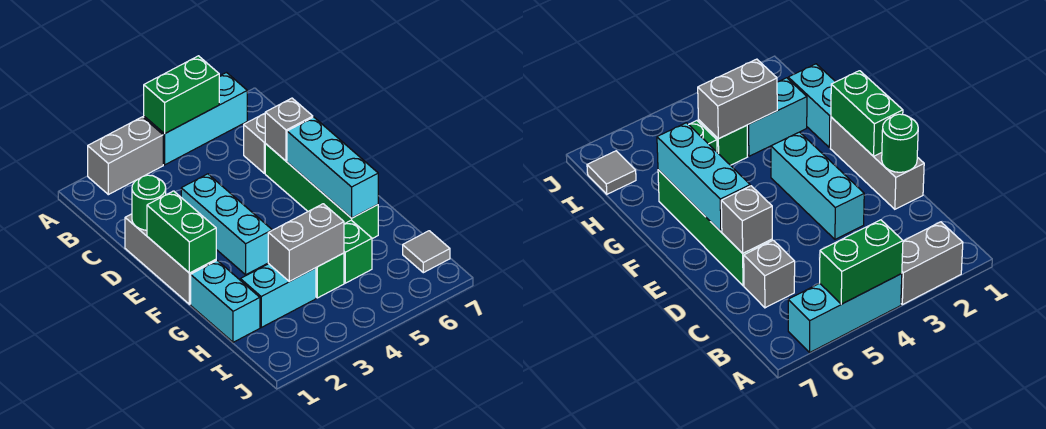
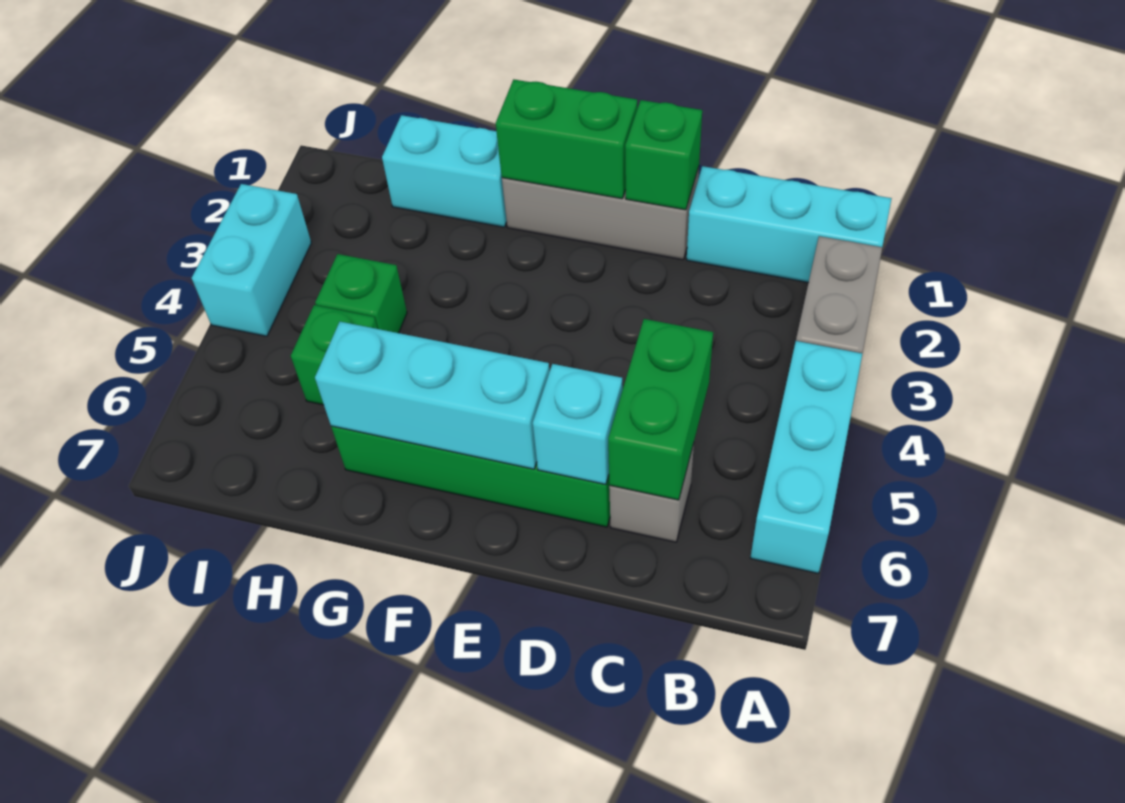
green 1x2 brick [144,56,219,134] -> green 1x2 brick moved to [608,319,713,500]
green 1x1 round brick [132,175,166,230] -> green 1x1 brick [625,100,702,210]
cyan 1x3 brick [181,174,272,275] -> cyan 1x3 brick moved to [687,166,892,283]
grey 1x1 brick [265,98,313,161] -> cyan 1x1 brick [533,364,623,484]
cyan 1x2 brick [240,264,316,327] -> cyan 1x2 brick moved to [192,184,311,336]
grey 1x2 brick [268,204,344,281] -> none
grey 1x1 tile [403,231,450,273] -> none

